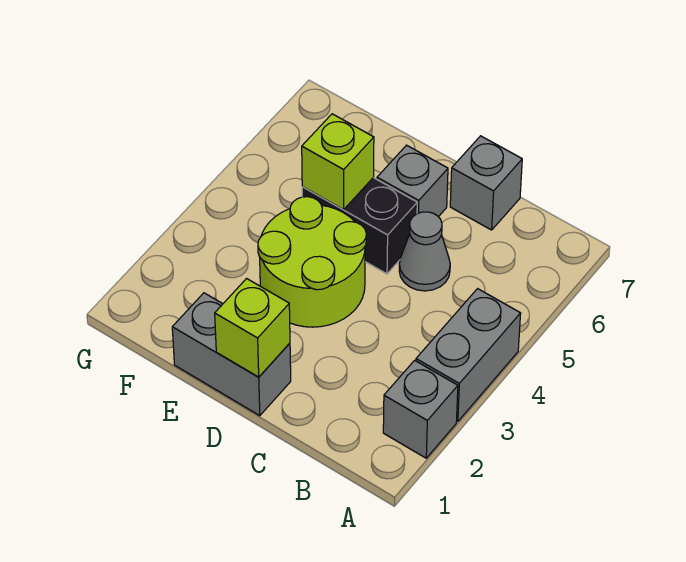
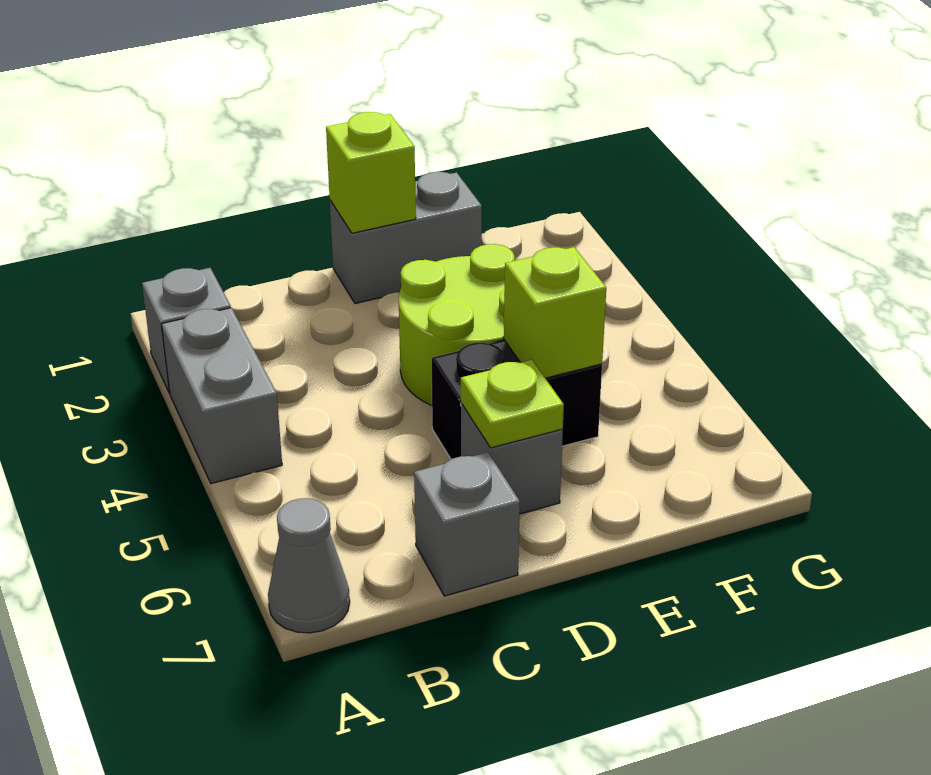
grey 1x1 cone [399,212,450,291] -> grey 1x1 cone moved to [268,498,350,633]
none -> lime 1x1 plate [461,360,564,448]

